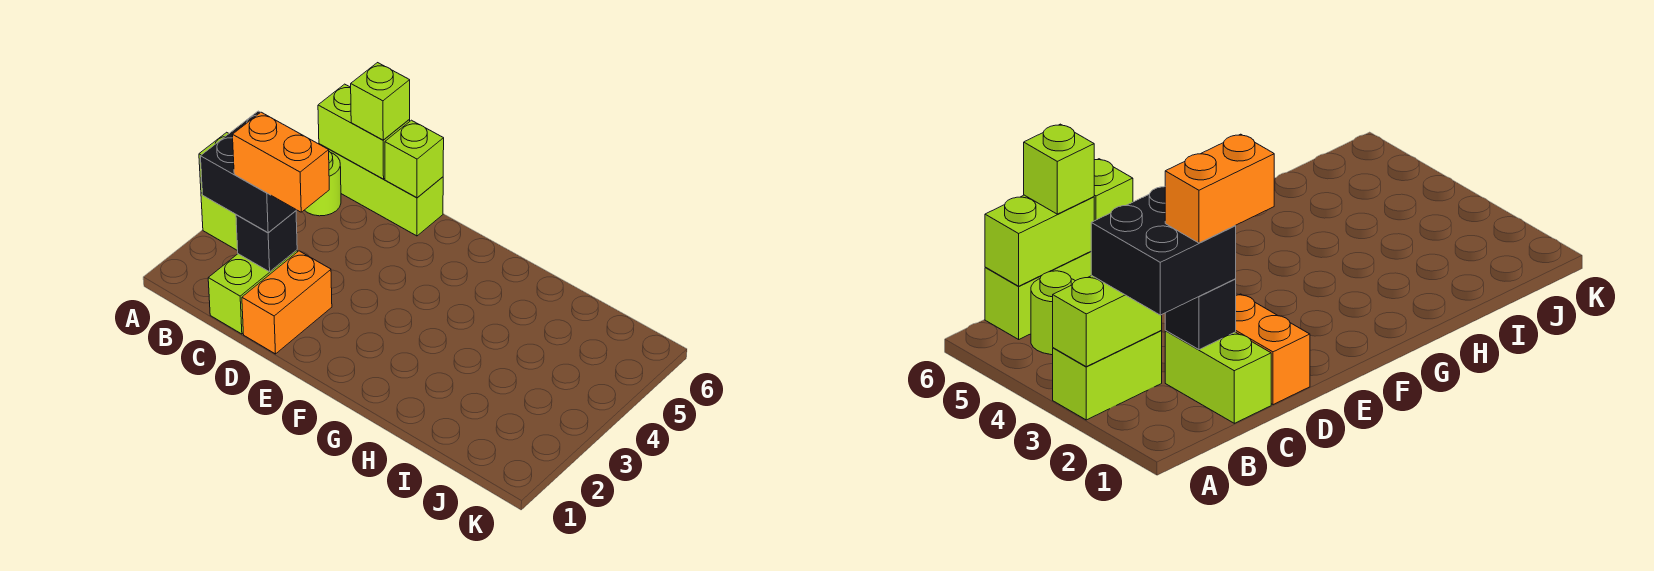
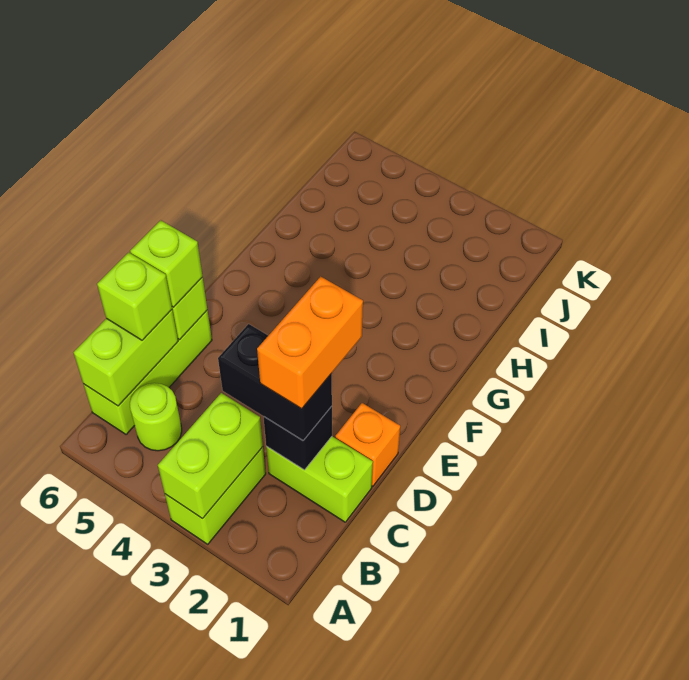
black 2x2 brick [201,111,296,233] -> black 1x2 brick [218,324,332,440]
orange 1x2 brick [242,251,332,354] -> orange 1x1 brick [335,403,400,486]
none -> lime 1x1 brick [130,220,202,307]

